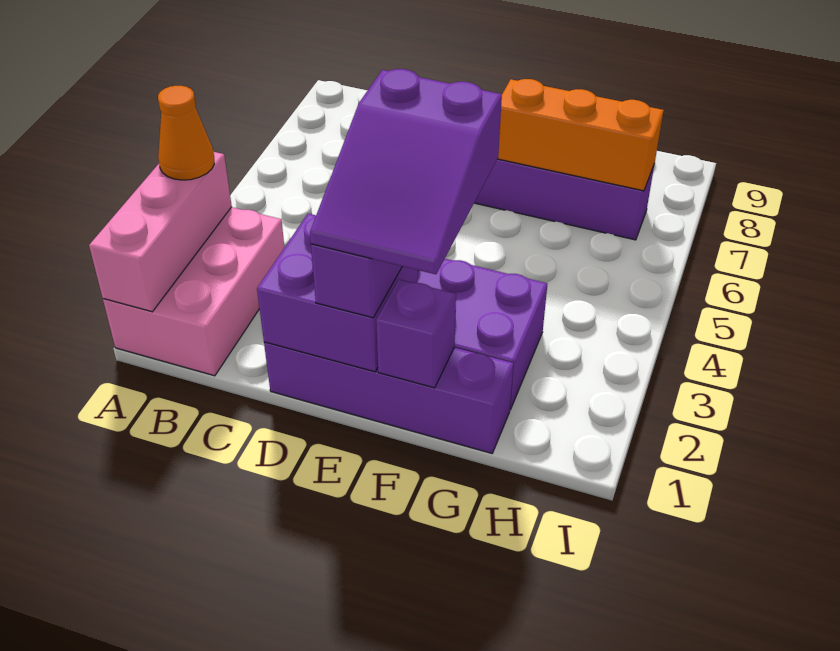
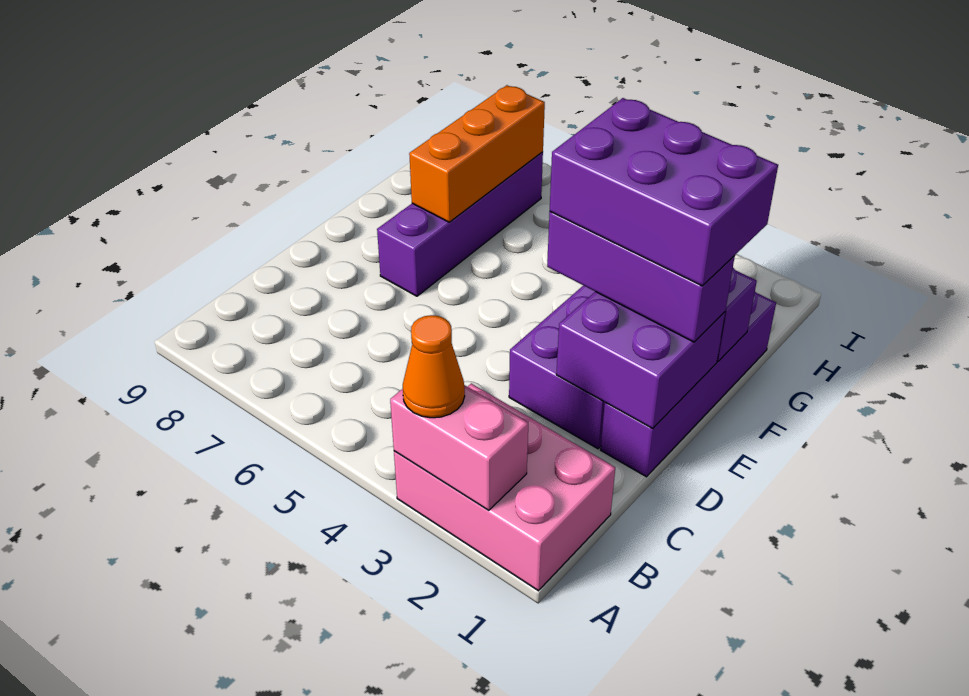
pink 1x3 brick [89,152,232,312] -> pink 1x2 brick [390,385,528,510]
purple 2x3 slope [310,69,502,274] -> purple 2x3 brick [550,98,778,286]

